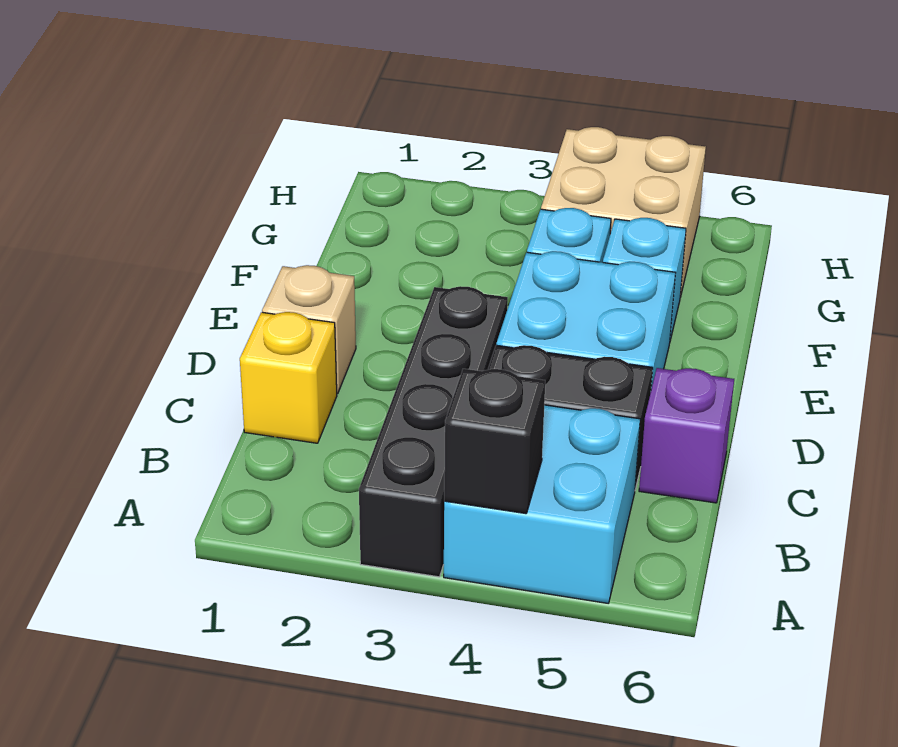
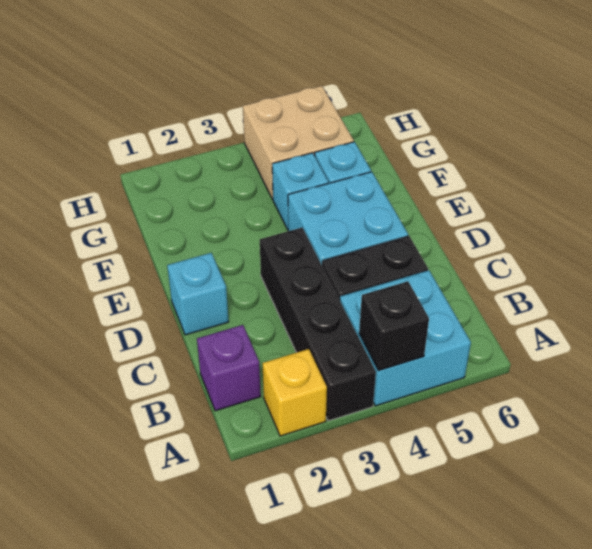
yellow 1x1 brick [240,312,337,443] -> yellow 1x1 brick moved to [262,349,327,436]
purple 1x1 brick [639,368,734,503] -> purple 1x1 brick moved to [197,325,261,411]
tan 1x1 brick [262,265,356,394] -> cyan 1x1 brick [167,253,229,335]

